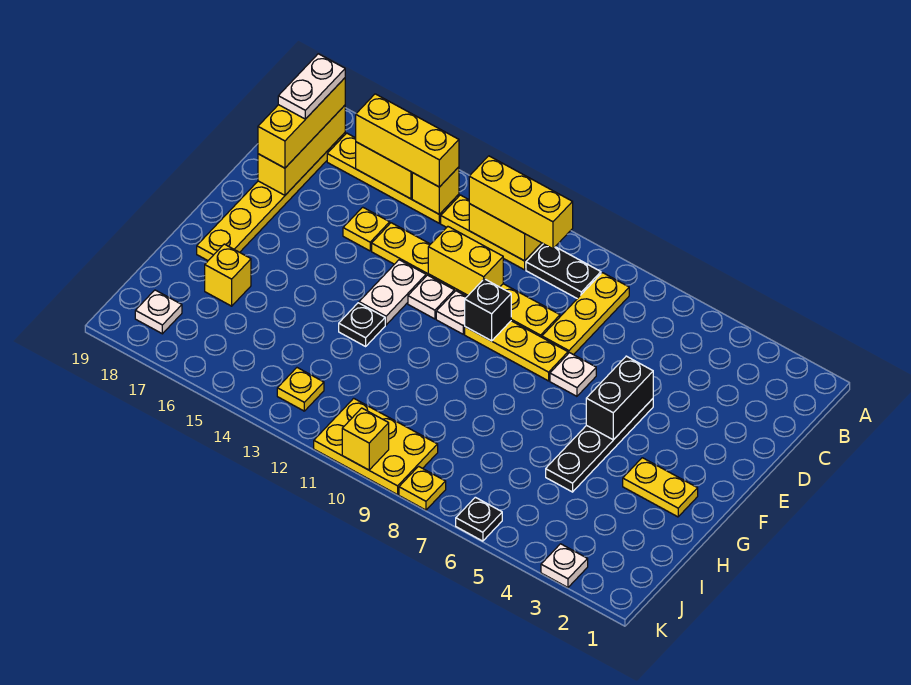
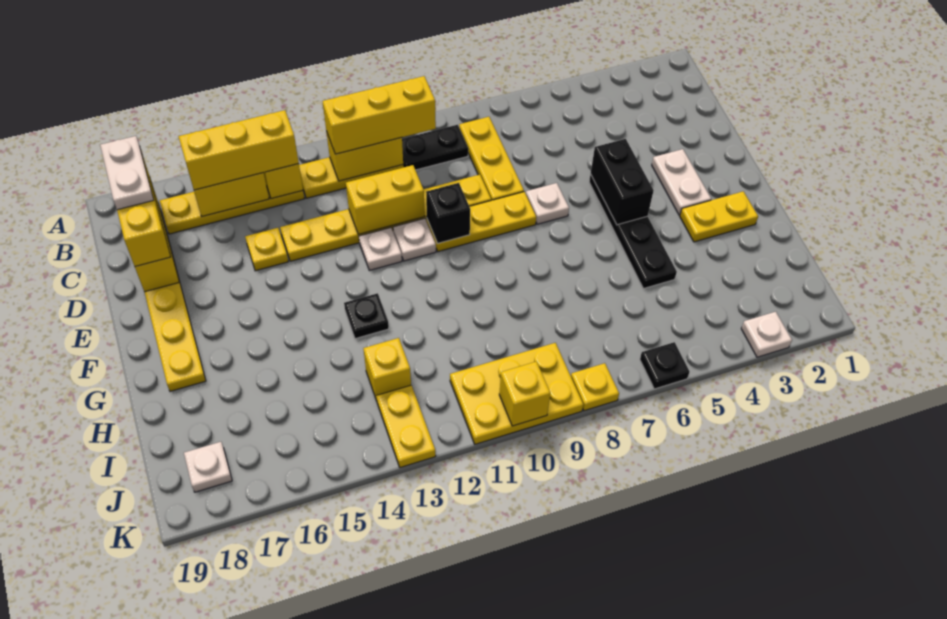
white 1x2 plate [359,260,426,325] -> white 1x2 plate moved to [652,149,711,215]
yellow 1x1 brick [205,244,251,306] -> yellow 1x1 brick moved to [363,338,411,401]
yellow 1x1 plate [277,368,324,411] -> yellow 1x2 plate [376,385,436,468]

